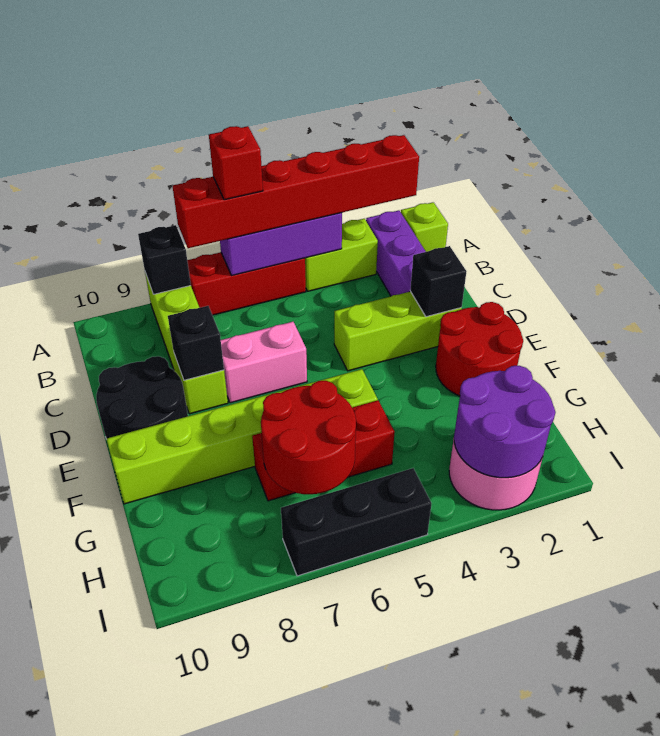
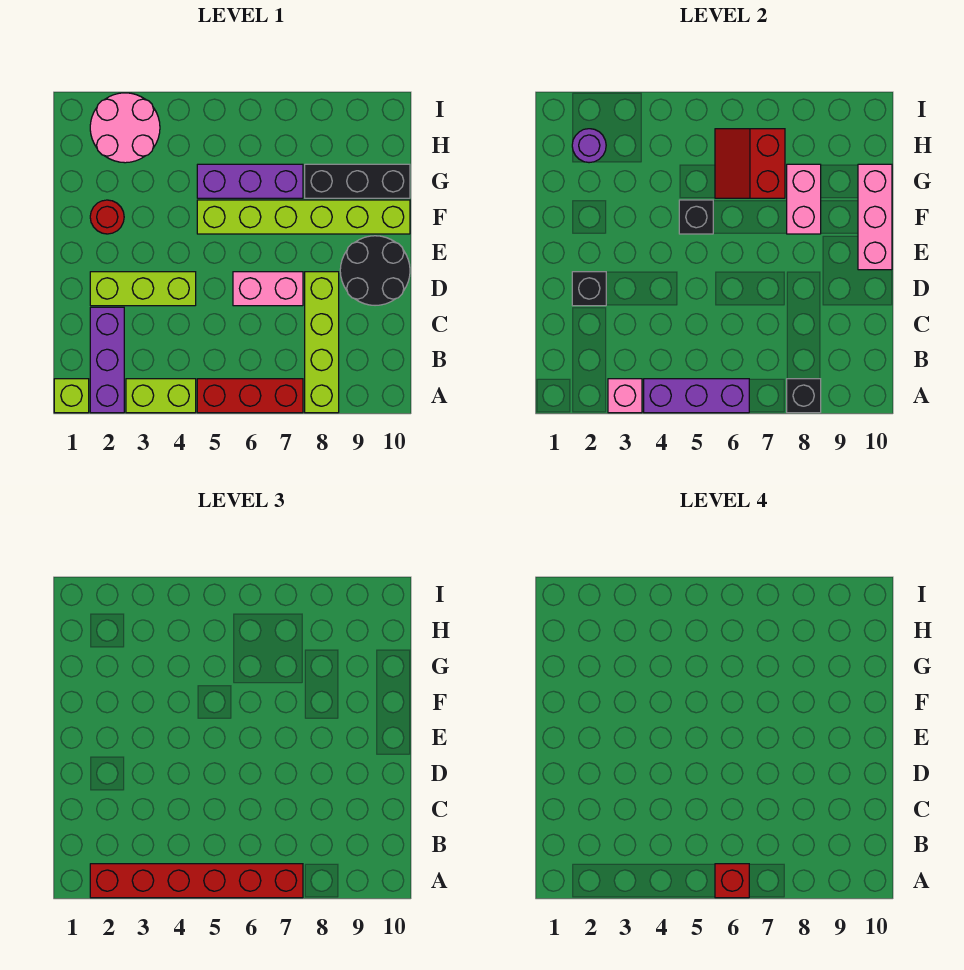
none -> pink 1x1 brick [608,379,642,413]
black 1x1 brick [168,306,224,380] -> black 1x1 brick moved to [679,200,713,234]
red 2x2 round brick [436,302,523,396] -> red 1x1 round brick [90,200,124,234]
none -> pink 1x3 brick [858,164,892,270]
none -> pink 1x2 brick [787,164,821,234]
red 1x3 brick [252,400,395,501] -> purple 1x3 brick [197,164,303,198]
red 2x2 round brick [261,381,356,494] -> red 2x2 slope [715,129,785,198]
purple 2x2 round brick [454,366,555,478] -> purple 1x1 round brick [572,129,606,163]
black 1x3 brick [281,468,432,576] -> black 1x3 brick moved to [305,164,410,198]

